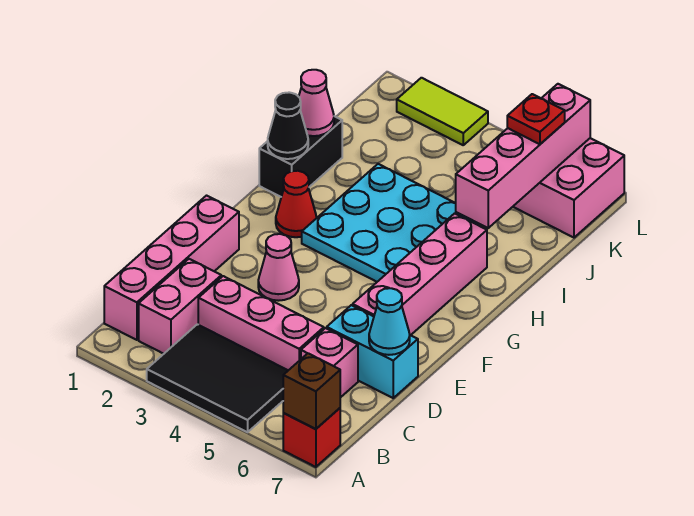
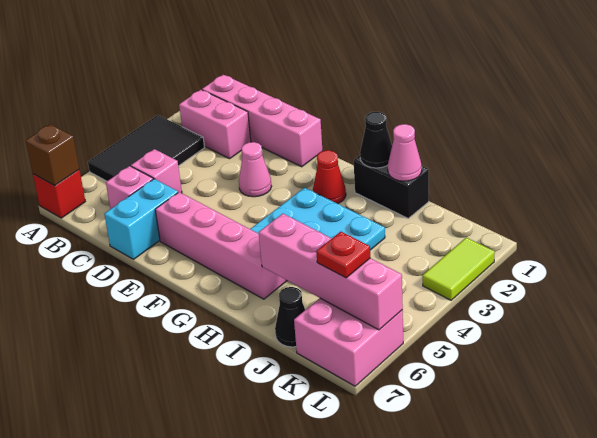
pink 1x3 brick [198,276,324,370] -> pink 1x1 brick [131,149,182,193]
cyan 1x1 cone [369,288,410,355] -> none
none -> black 1x1 cone [275,287,305,347]

